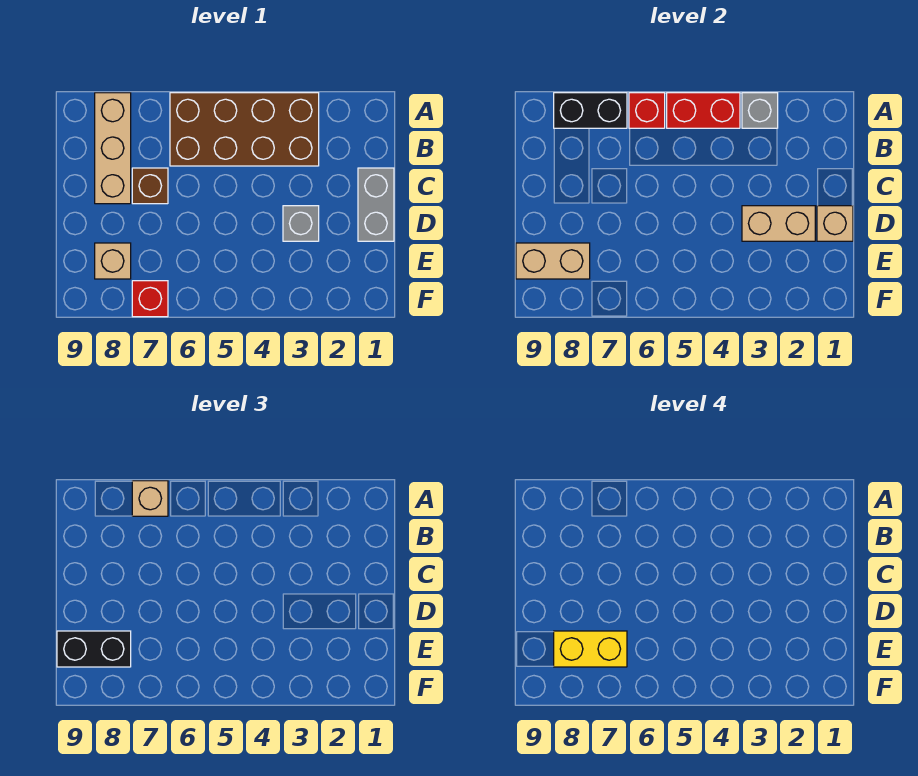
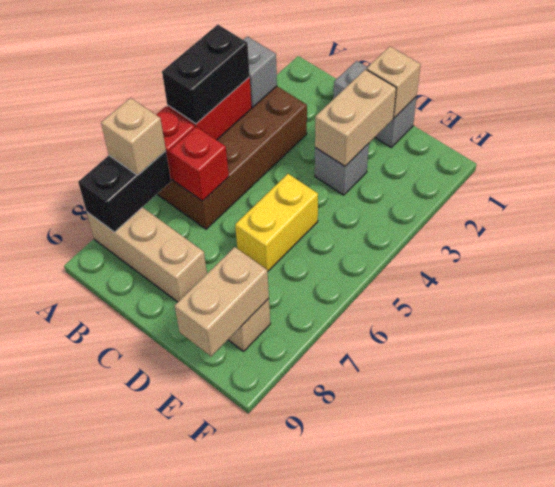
brown 1x1 brick [132,168,168,204] -> none
yellow 1x2 brick [554,631,627,667] -> yellow 1x2 brick moved to [235,174,318,271]
black 1x2 brick [57,631,131,667] -> black 1x2 brick moved to [162,25,250,124]
red 1x1 brick [132,281,168,317] -> red 1x1 brick moved to [169,127,229,201]

